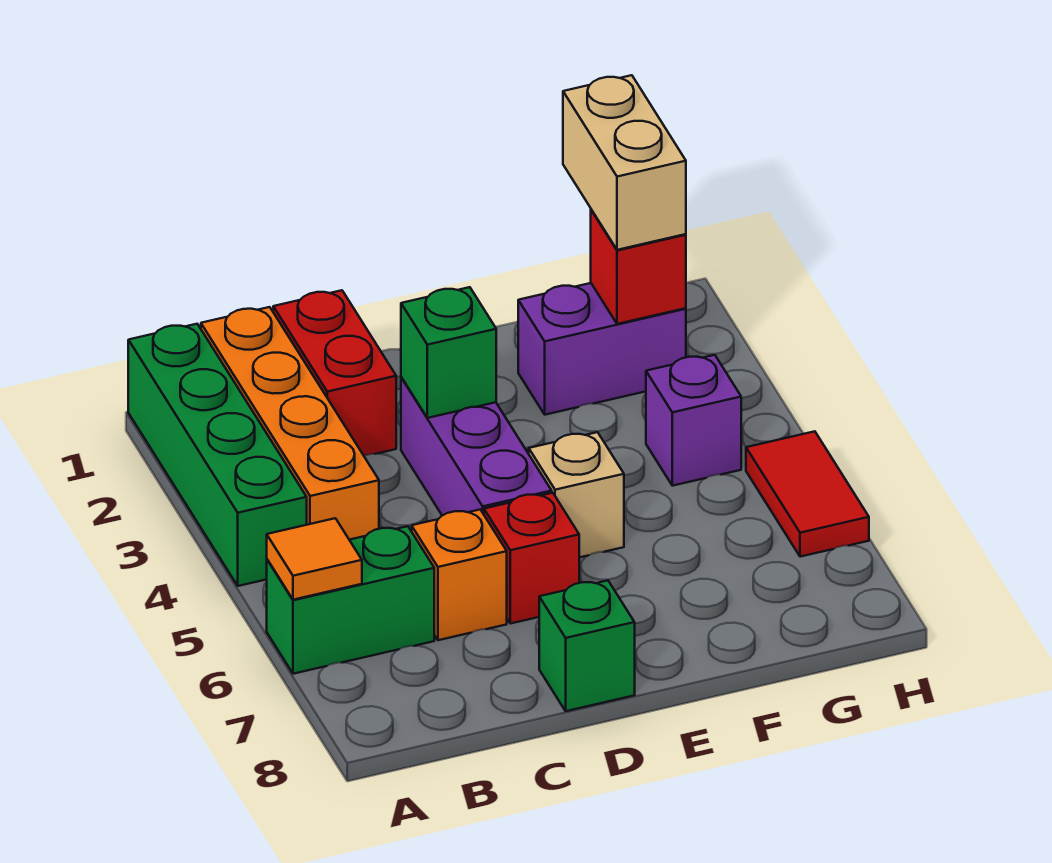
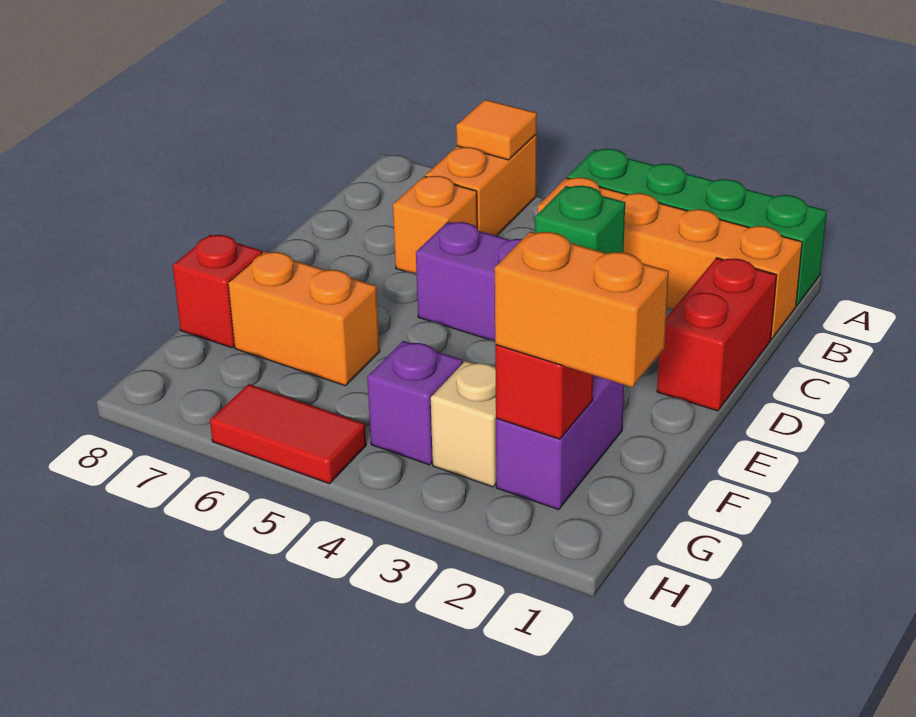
green 1x2 brick [267,526,434,674] -> orange 1x2 brick [426,135,537,236]
red 1x2 brick [273,290,396,456] -> red 1x2 brick turned to [657,258,777,411]
red 1x1 brick [484,493,579,624] -> red 1x1 brick moved to [173,235,262,348]
green 1x1 brick [539,581,635,711] -> none
tan 1x1 brick [529,432,624,557] -> tan 1x1 brick moved to [431,361,496,487]
none -> orange 1x2 brick [228,252,380,386]
tan 1x2 brick [563,75,686,250] -> orange 1x2 brick [495,232,669,387]

